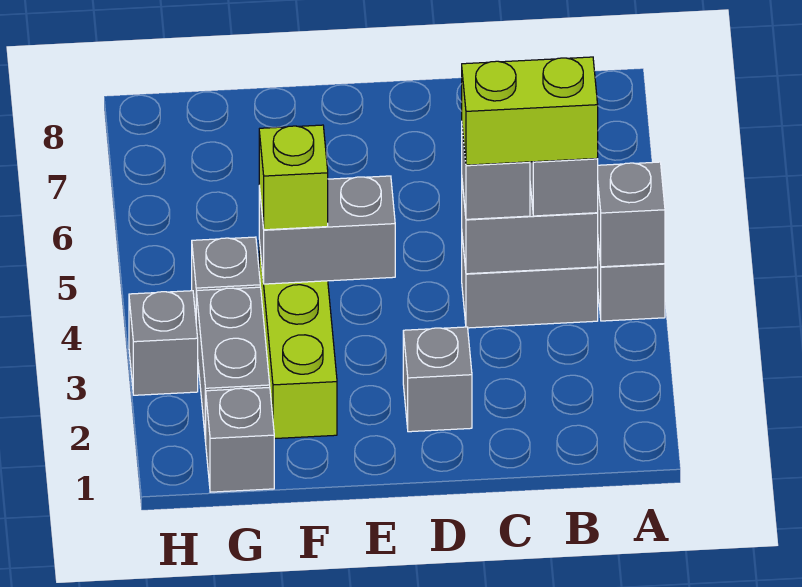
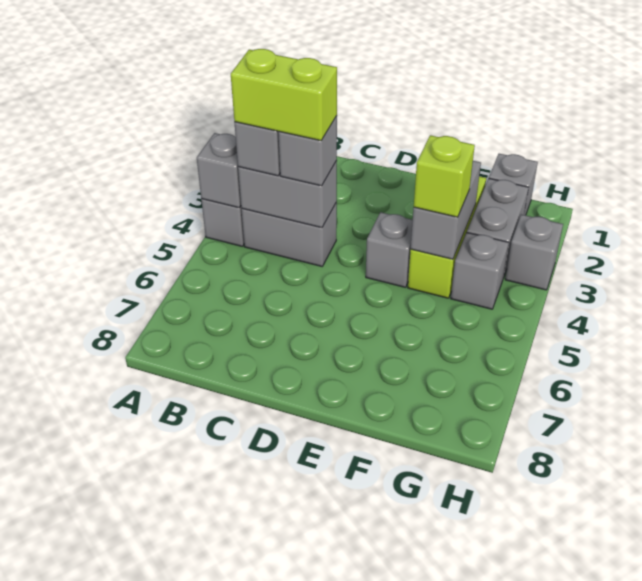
grey 1x1 brick [403,327,472,432] -> grey 1x1 brick moved to [366,212,413,287]
grey 1x2 brick [259,176,395,284] -> grey 1x2 brick turned to [411,161,481,259]

